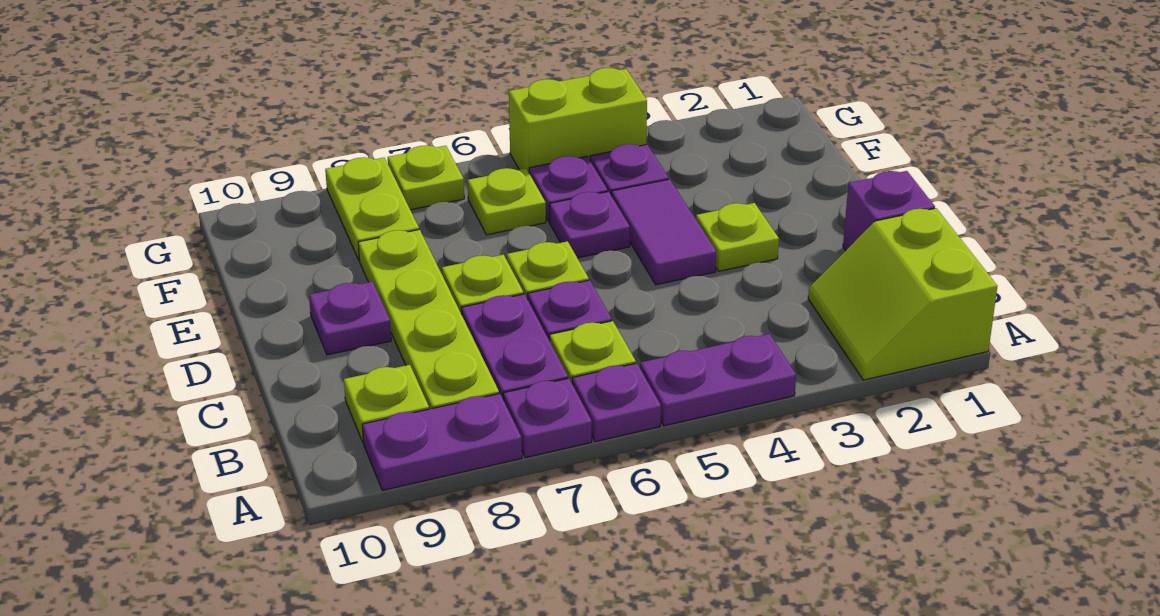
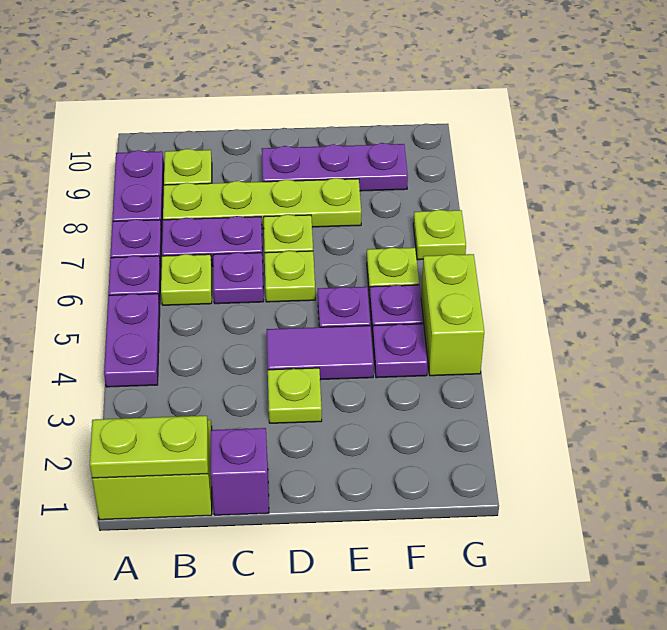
purple 1x1 plate [309,282,391,355] -> purple 1x3 plate [262,143,408,191]
lime 1x2 plate [325,157,419,261] -> lime 1x2 plate moved to [90,416,208,478]

